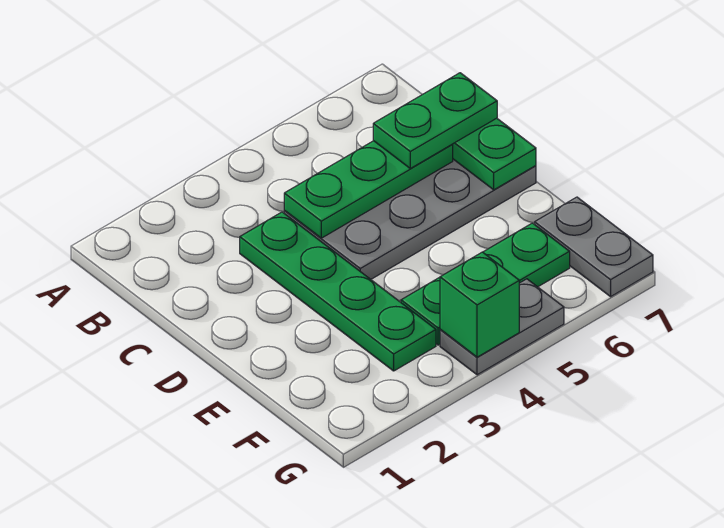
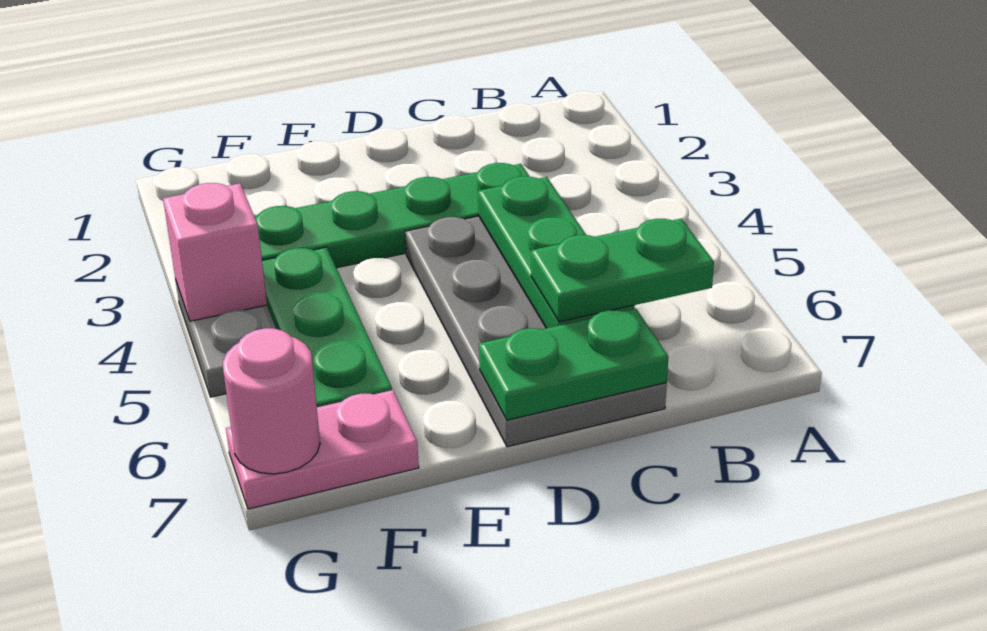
green 1x2 plate [373,73,497,168] -> green 1x2 plate turned to [531,219,714,322]
grey 1x2 plate [535,197,653,297] -> pink 1x2 plate [226,390,419,509]
green 1x1 brick [440,252,519,357] -> pink 1x1 brick [163,183,267,321]
none -> pink 1x1 round brick [223,328,320,474]

